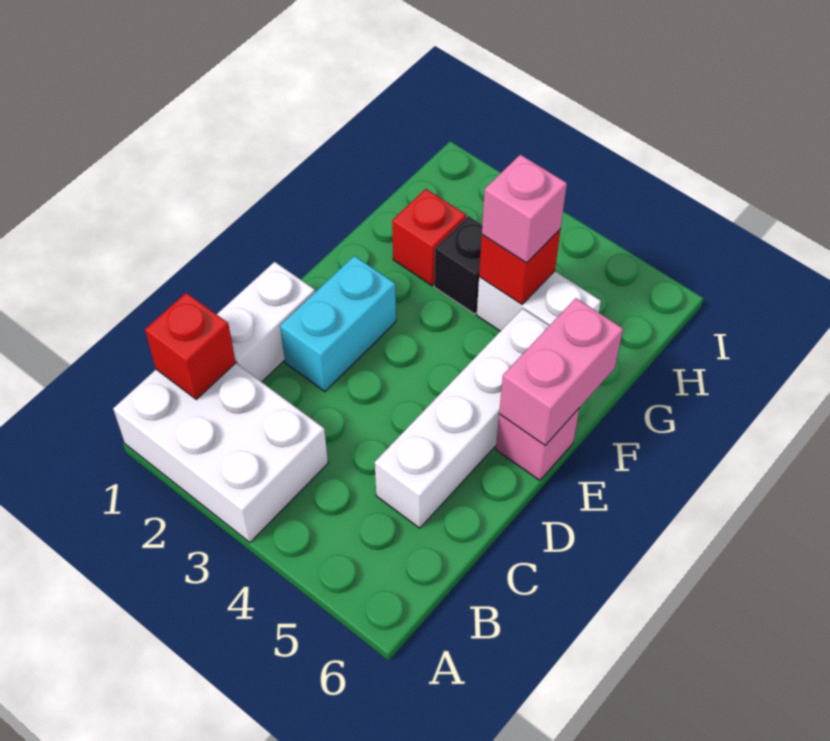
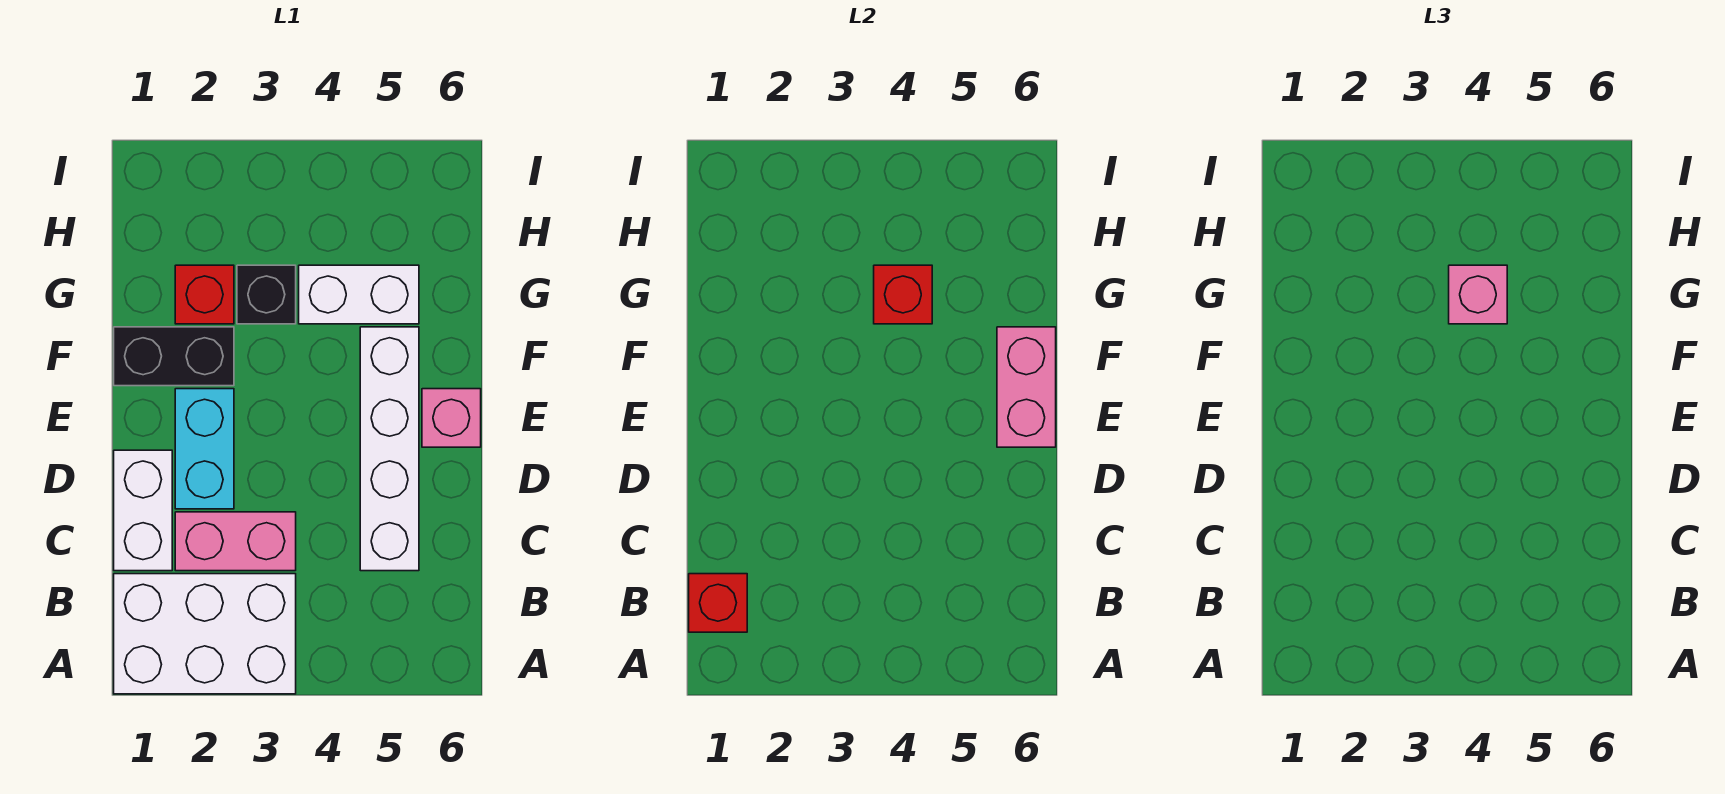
none -> pink 1x2 brick [175,512,296,571]
none -> black 1x2 brick [114,327,234,386]

